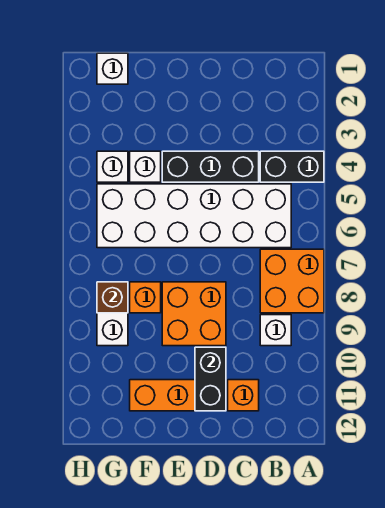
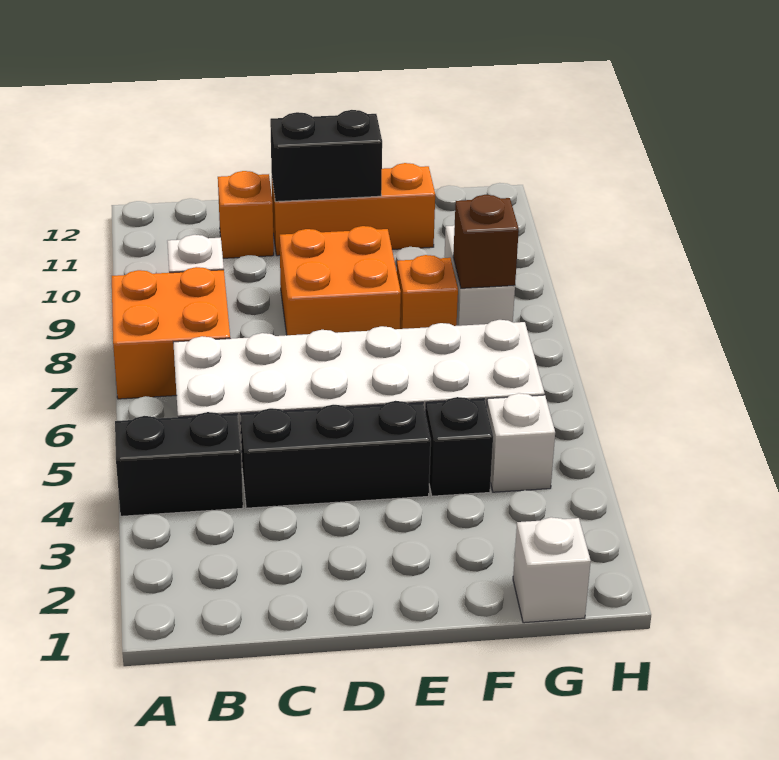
black 1x2 brick [195,347,226,411] -> black 1x2 brick turned to [270,110,382,202]
white 1x1 brick [130,151,161,182] -> black 1x1 brick [426,397,493,496]

